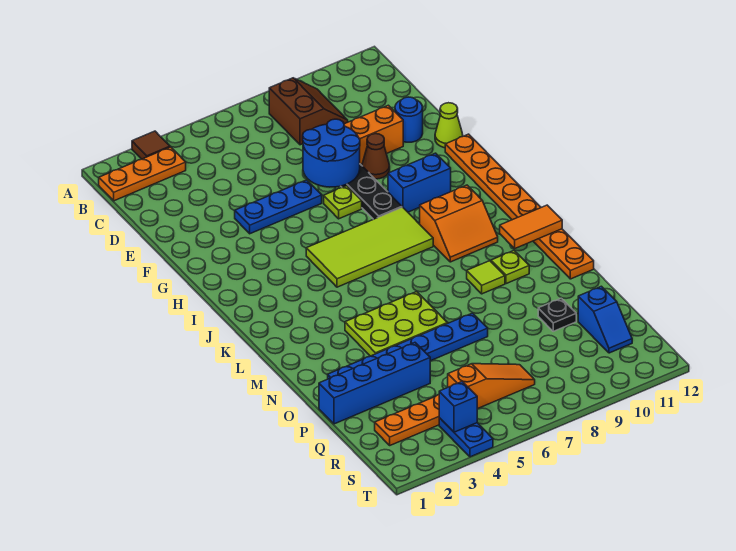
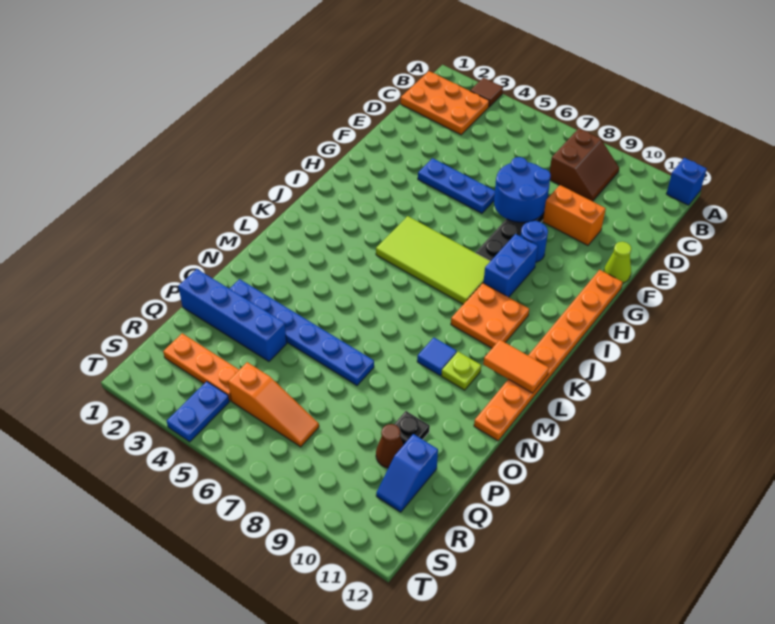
orange 1x3 plate [99,147,186,201] -> orange 2x3 plate [401,71,489,135]
blue 1x1 round brick [395,97,423,142] -> blue 1x1 round brick moved to [521,221,548,262]
brown 1x1 cone [362,134,390,179] -> brown 1x1 cone moved to [376,424,403,468]
lime 1x1 plate [324,186,362,219] -> none
blue 1x2 brick [388,153,451,212] -> blue 1x2 brick turned to [483,234,538,297]
orange 2x2 slope [420,185,498,262] -> orange 2x2 plate [451,283,529,348]
lime 2x3 plate [345,292,447,356] -> none
lime 1x1 tile [467,261,505,294] -> blue 1x1 tile [417,338,457,375]
blue 1x1 brick [439,381,477,432] -> blue 1x1 brick moved to [666,158,707,205]

